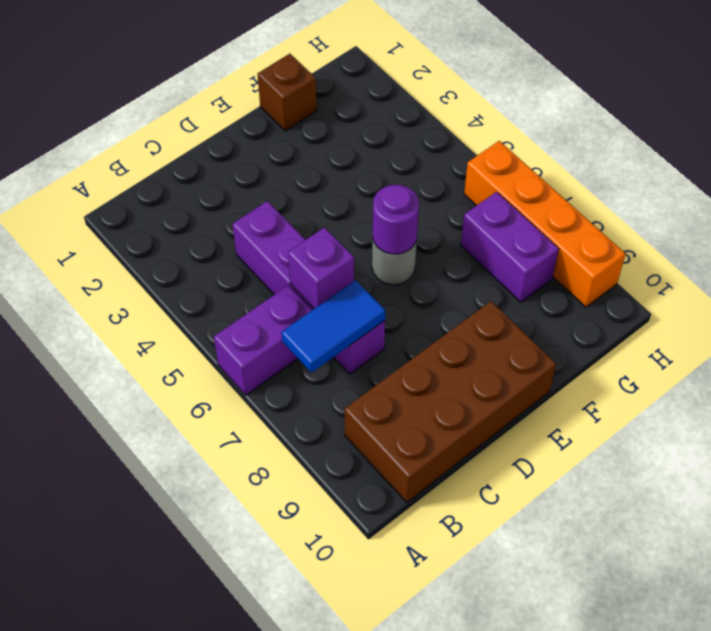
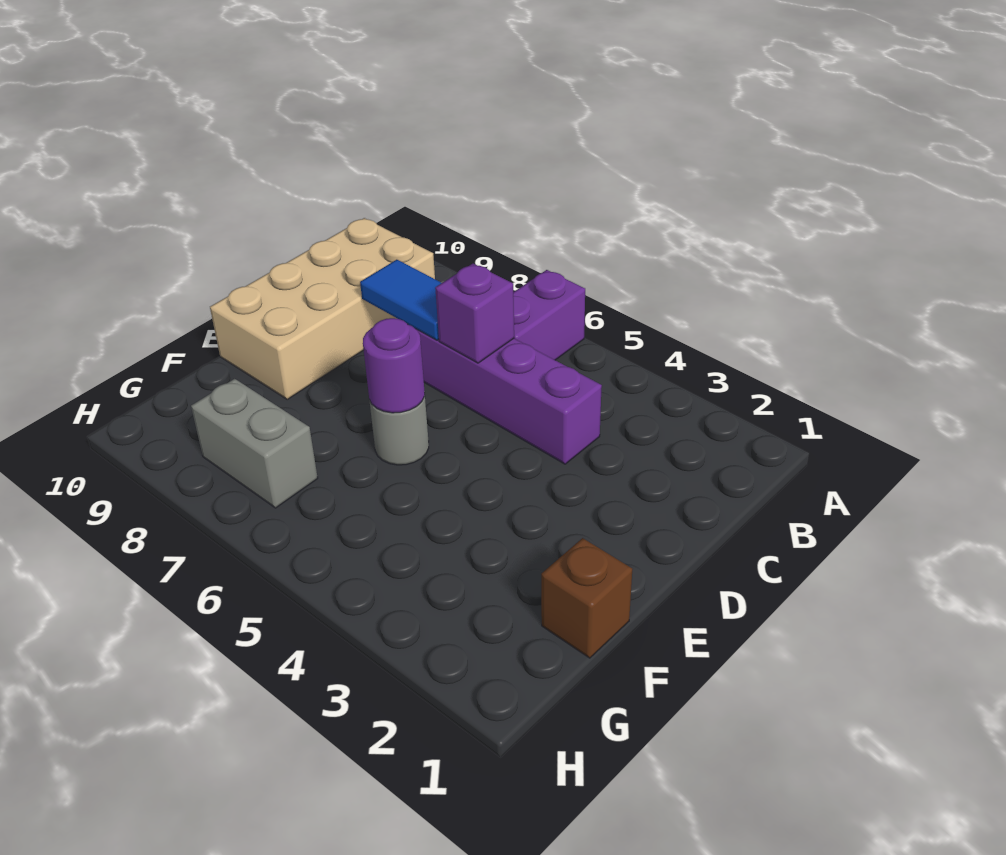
blue 1x2 tile [281,280,385,373] -> blue 1x2 tile turned to [360,260,441,340]
brown 2x4 brick [344,301,556,502] -> tan 2x4 brick [210,218,435,399]
purple 1x2 brick [461,192,559,302] -> grey 1x2 brick [191,379,318,508]
orange 1x4 brick [464,141,626,307] -> none

